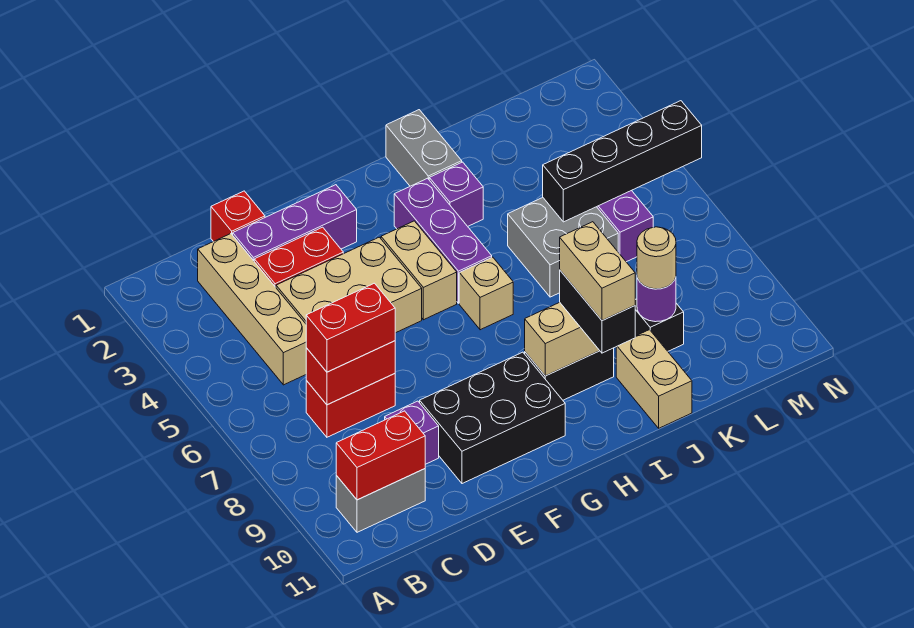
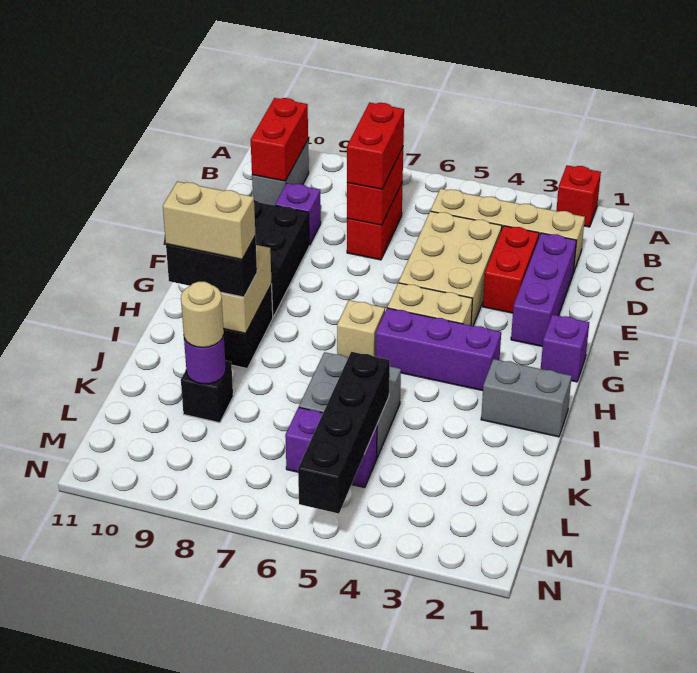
red 1x1 brick [211,191,265,242] -> red 1x1 brick moved to [556,165,601,227]
purple 1x1 brick [429,162,483,226] -> purple 1x1 brick moved to [541,315,589,382]
tan 1x2 brick [616,330,692,428] -> none

